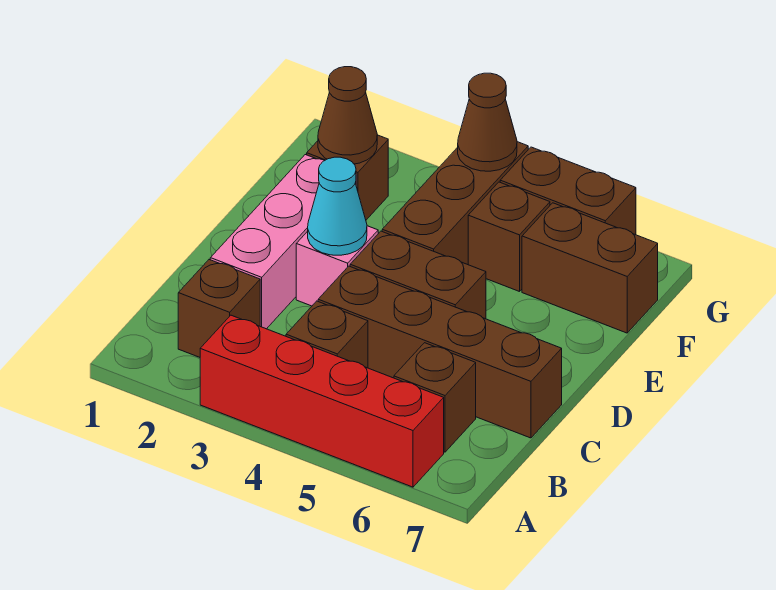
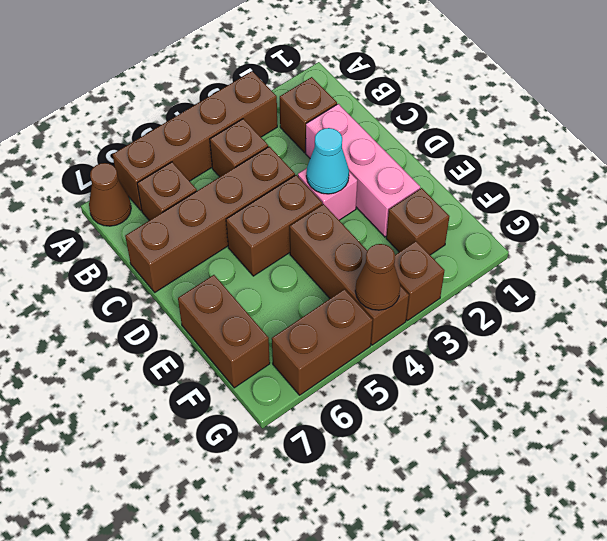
red 1x4 brick [200,315,444,487] -> brown 1x4 brick [112,71,277,211]
brown 1x1 cone [318,67,377,164] -> brown 1x1 cone moved to [89,163,131,226]
brown 1x1 brick [468,182,550,292] -> brown 1x1 brick moved to [394,241,444,321]
brown 1x2 brick [522,203,658,333] -> brown 1x2 brick turned to [178,275,270,388]

